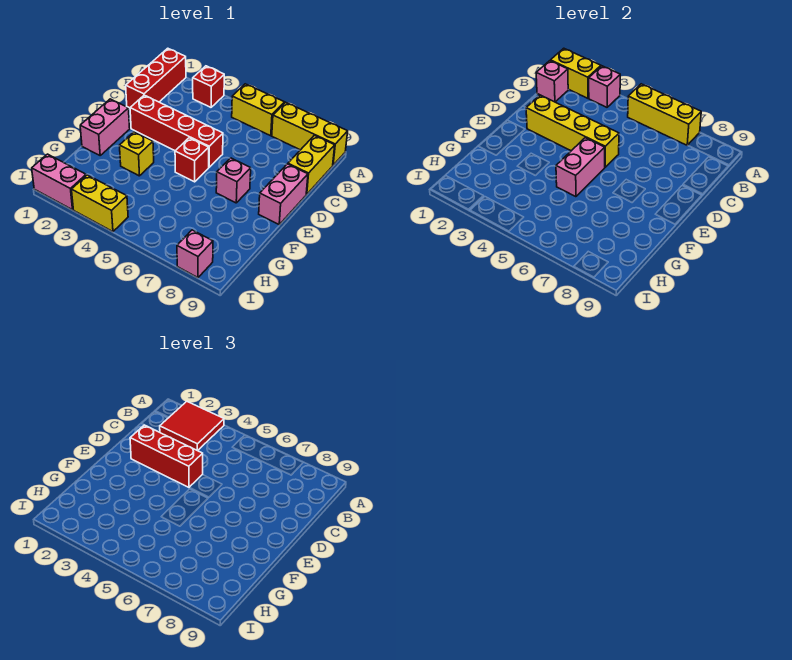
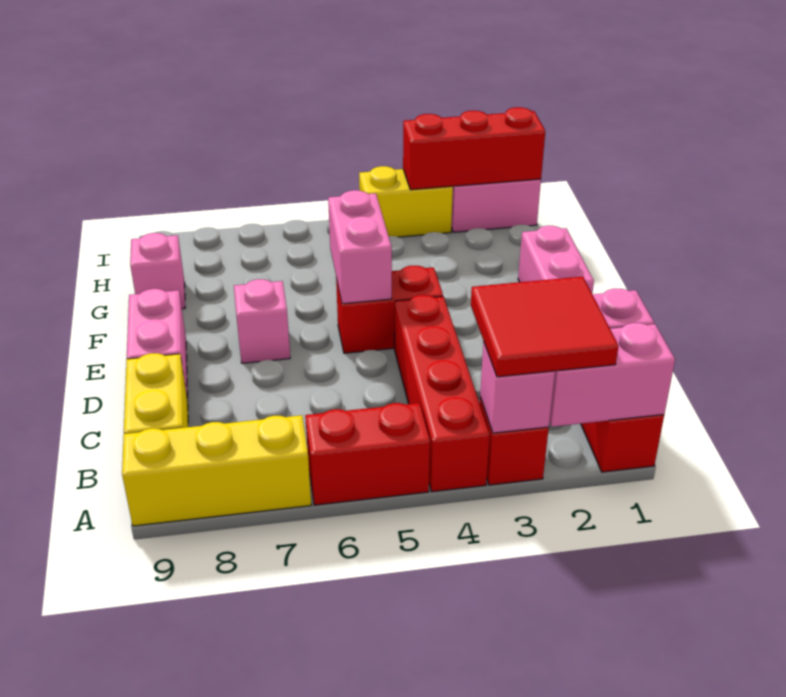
yellow 1x2 brick [550,48,601,98] -> pink 1x2 brick [549,323,675,427]
yellow 1x2 brick [232,84,285,136] -> red 1x2 brick [305,403,430,505]
yellow 1x3 brick [628,84,701,145] -> none
red 1x4 brick [130,95,223,167] -> red 1x4 brick turned to [394,295,490,492]
yellow 1x4 brick [526,95,619,167] -> none
red 1x3 brick [130,425,203,487] -> red 1x3 brick moved to [403,107,545,190]
red 1x1 brick [175,138,209,182] -> red 1x2 brick [336,266,443,353]
yellow 1x1 brick [119,132,154,176] -> none
pink 1x1 brick [177,230,213,278] -> pink 1x1 brick moved to [130,233,185,309]

